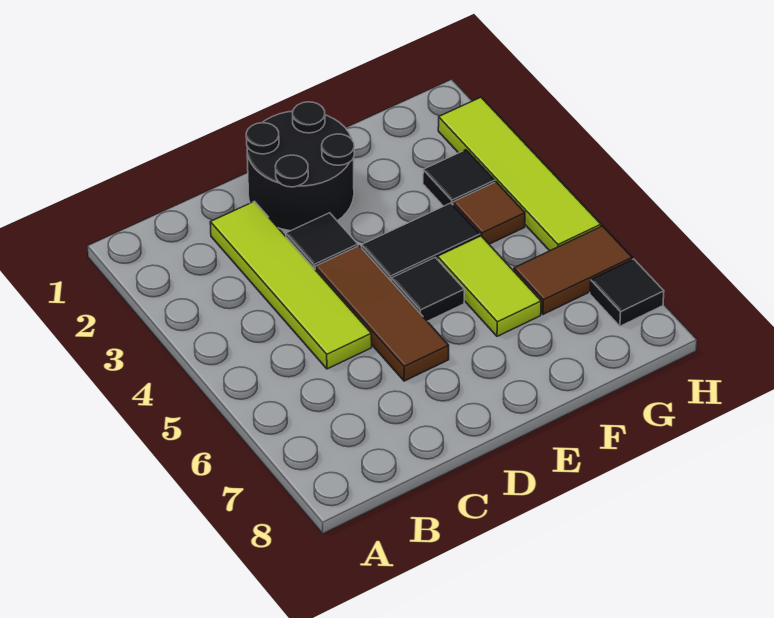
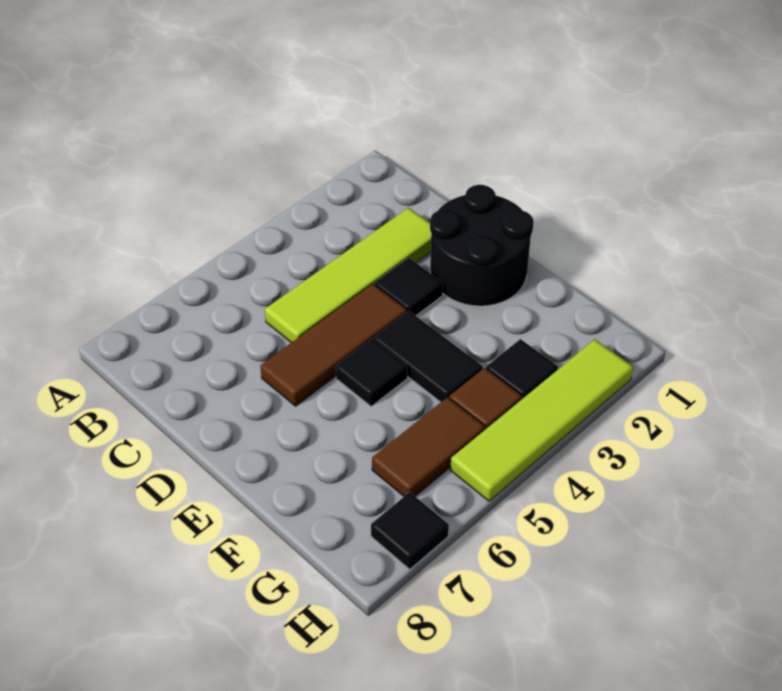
lime 1x2 tile [438,236,541,336] -> none
brown 1x2 tile [514,226,632,314] -> brown 1x2 tile turned to [372,397,485,496]

